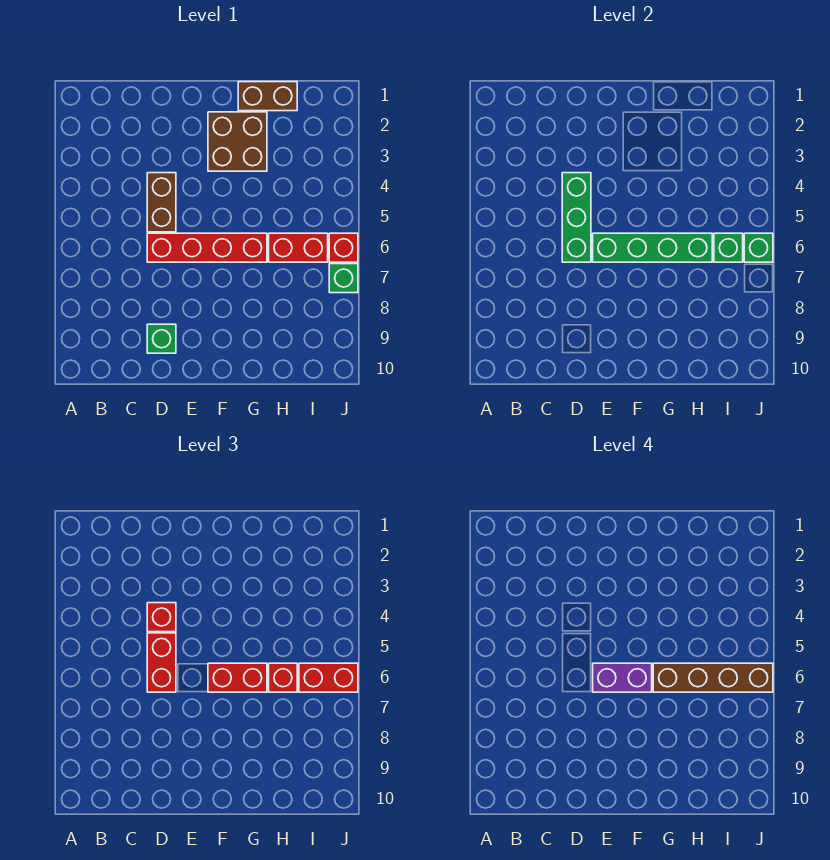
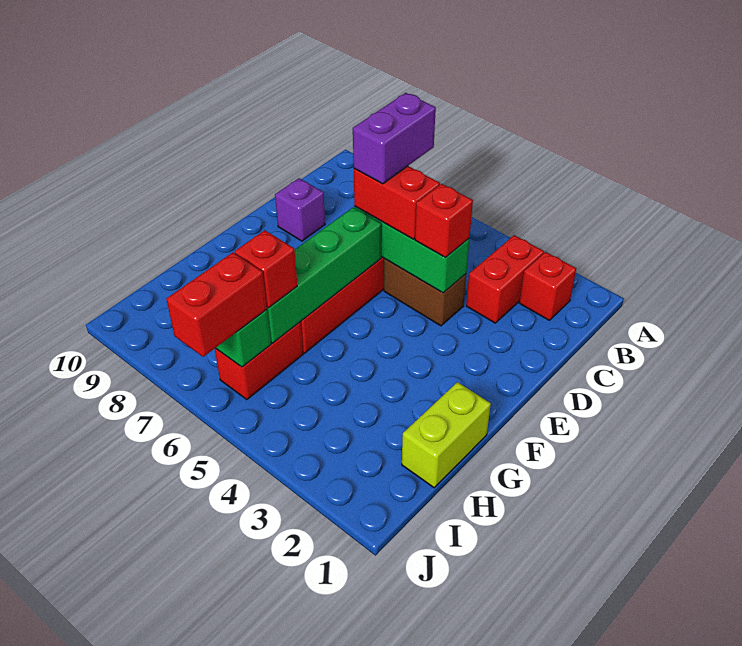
green 1x1 brick [147,324,176,353] -> purple 1x1 brick [275,178,325,241]
purple 1x2 brick [593,663,652,692] -> purple 1x2 brick moved to [353,93,436,184]
brown 2x2 brick [208,112,267,171] -> none
red 1x2 brick [208,663,267,692] -> red 1x2 brick moved to [466,235,544,323]
brown 1x2 brick [238,82,297,111] -> lime 1x2 brick [402,382,491,488]
brown 1x4 brick [653,663,773,692] -> none
red 1x1 brick [329,233,358,262] -> red 1x1 brick moved to [520,252,576,320]
green 1x1 brick [744,233,773,262] -> none
green 1x1 brick [329,264,358,293] -> none

